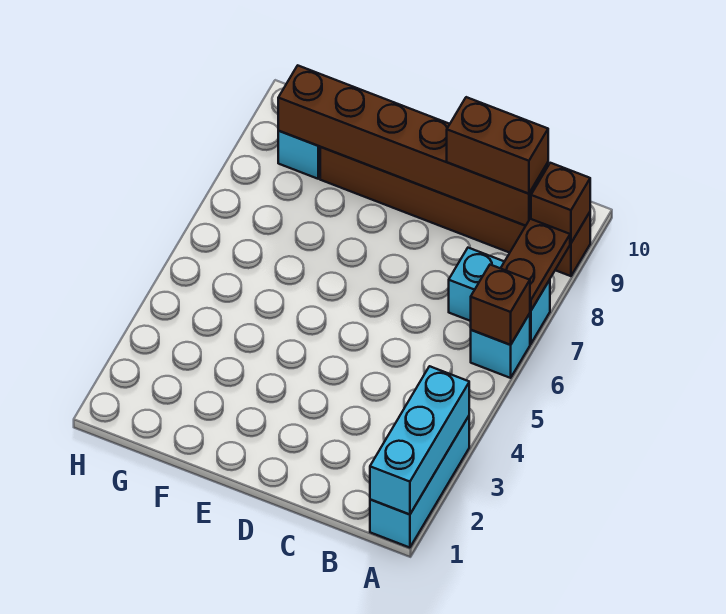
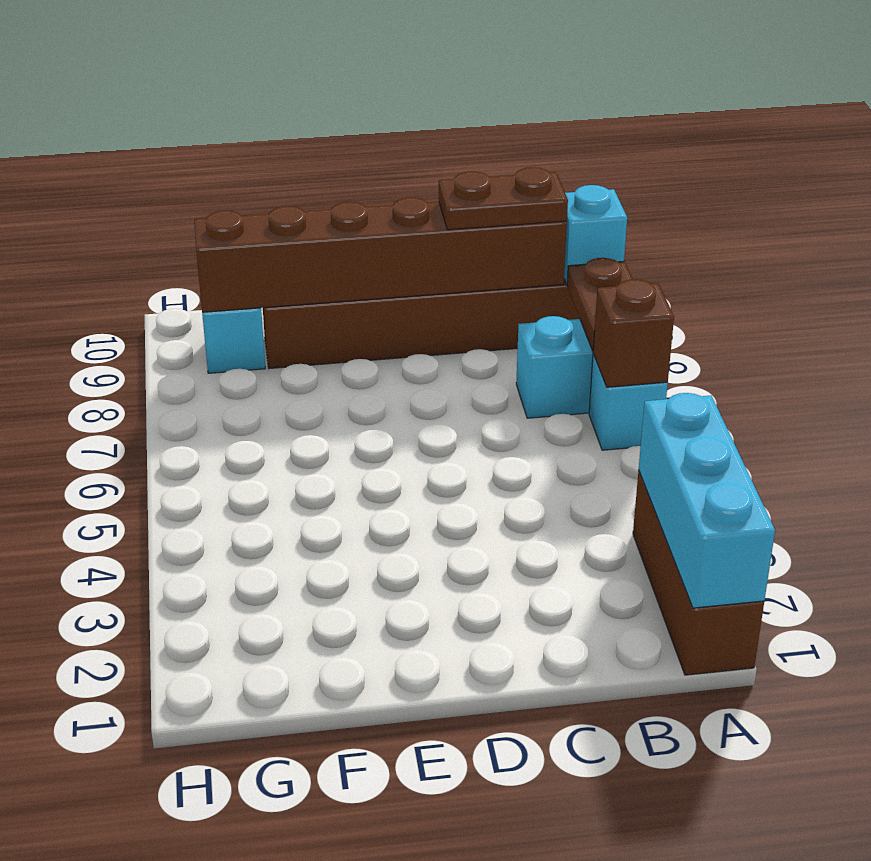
cyan 1x3 brick [370,416,469,548] -> brown 1x3 brick [633,470,764,675]
brown 1x1 brick [531,163,590,243] -> cyan 1x1 brick [564,185,627,284]
brown 1x2 brick [447,97,548,194] -> brown 1x2 plate [439,167,568,230]

